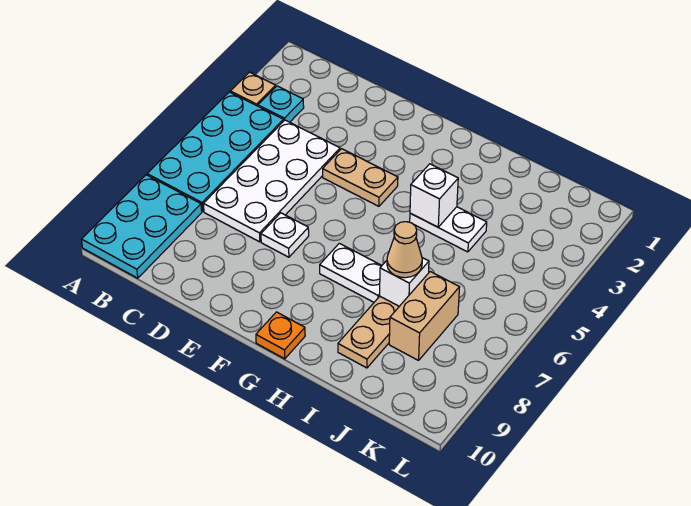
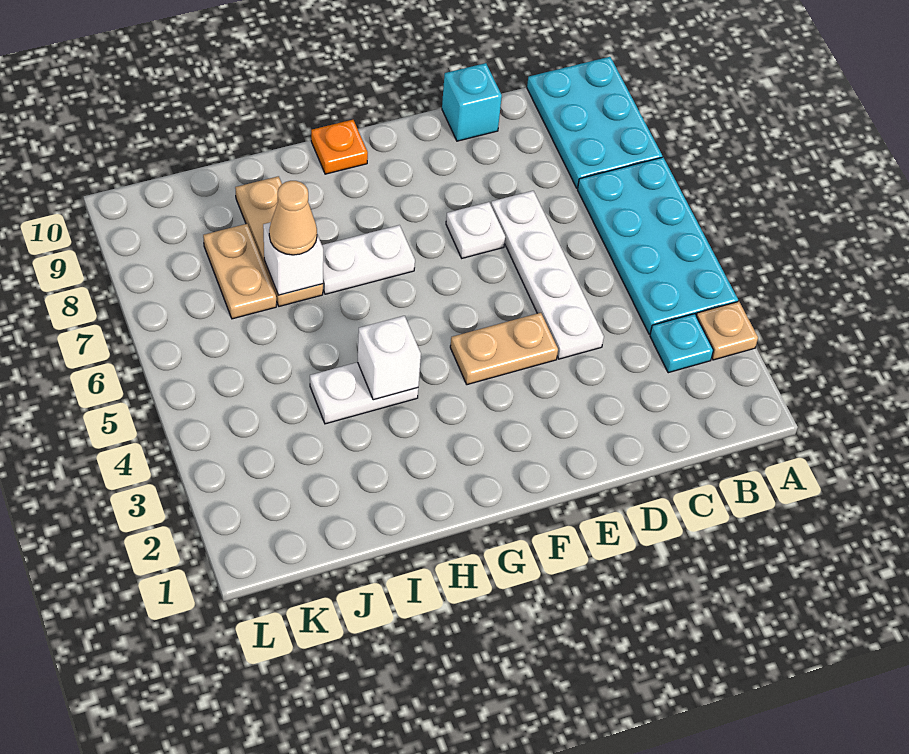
white 2x4 plate [204,120,340,242] -> white 1x4 plate [491,191,604,359]
none -> cyan 1x1 brick [442,63,502,141]
tan 1x2 brick [389,272,460,360] -> tan 1x2 plate [203,224,276,319]

